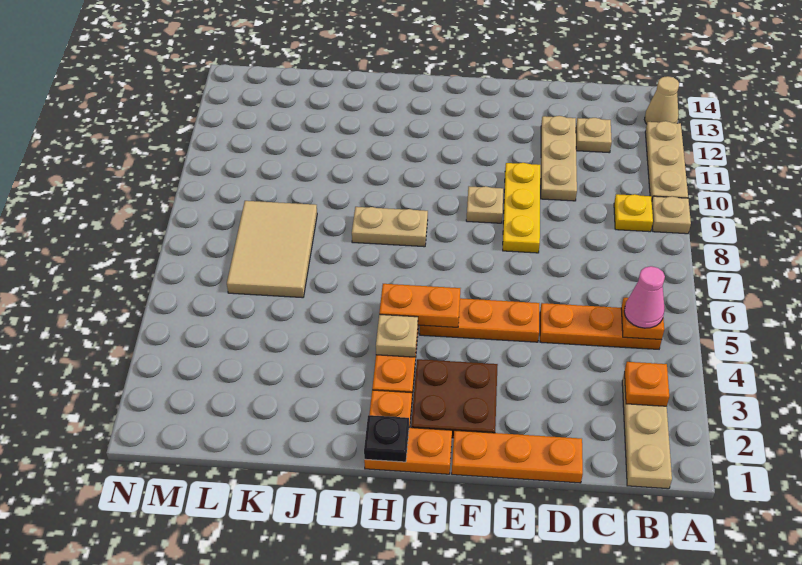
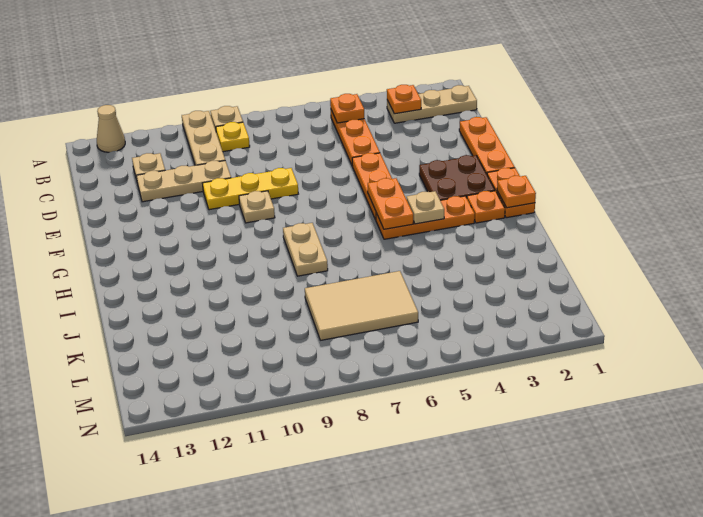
tan 1x3 plate [645,121,688,200] -> tan 1x3 plate turned to [182,111,225,165]
pink 1x1 cone [624,266,665,328] -> none
black 1x1 plate [364,415,409,462] -> orange 1x1 plate [497,176,536,208]

